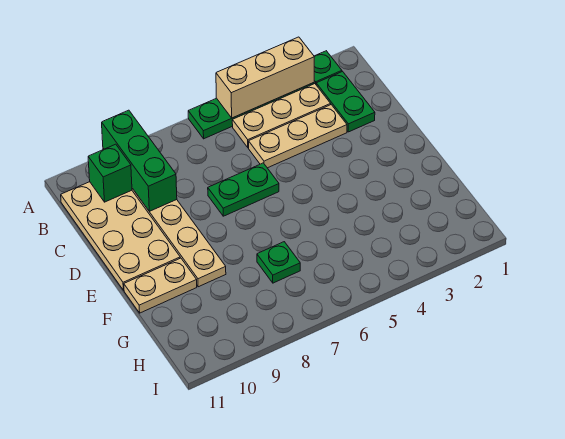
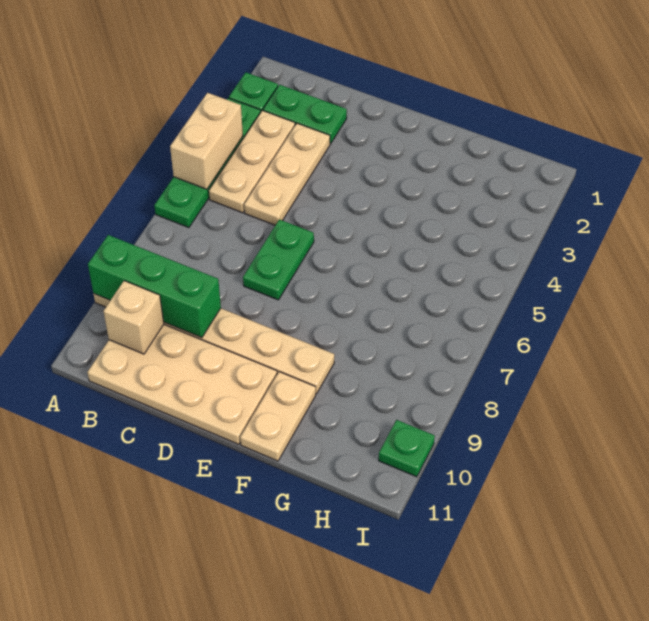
tan 1x3 brick [216,37,314,118] -> tan 1x2 brick [170,93,243,189]
green 1x1 brick [88,144,132,202] -> tan 1x1 brick [103,281,164,354]
green 1x1 plate [257,242,300,283] -> green 1x1 plate moved to [379,420,435,477]

